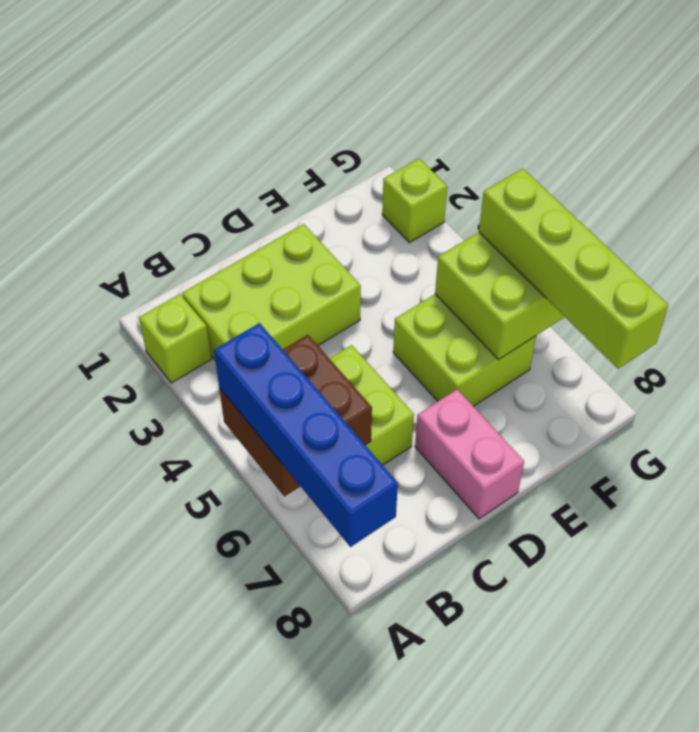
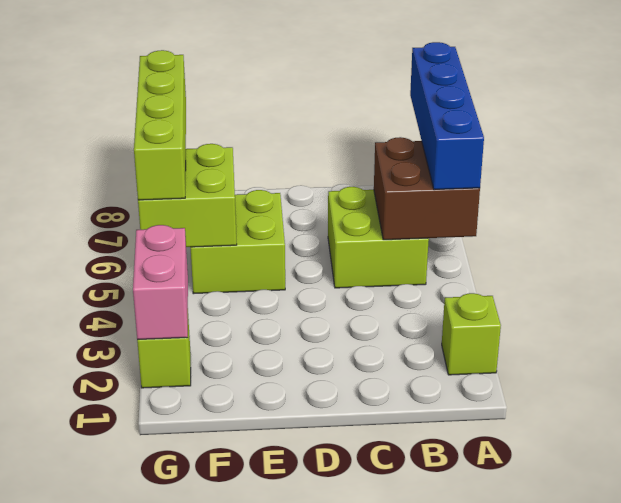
lime 2x3 brick [182,224,361,360] -> none
pink 1x2 brick [415,389,524,519] -> pink 1x2 brick moved to [133,225,188,340]

